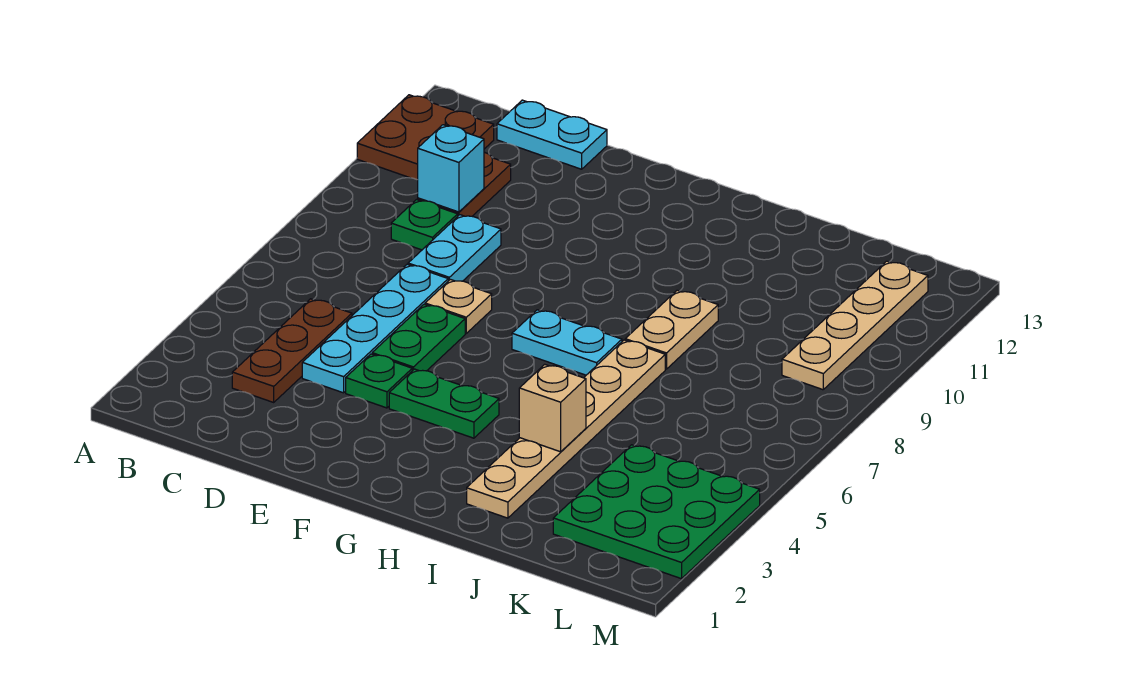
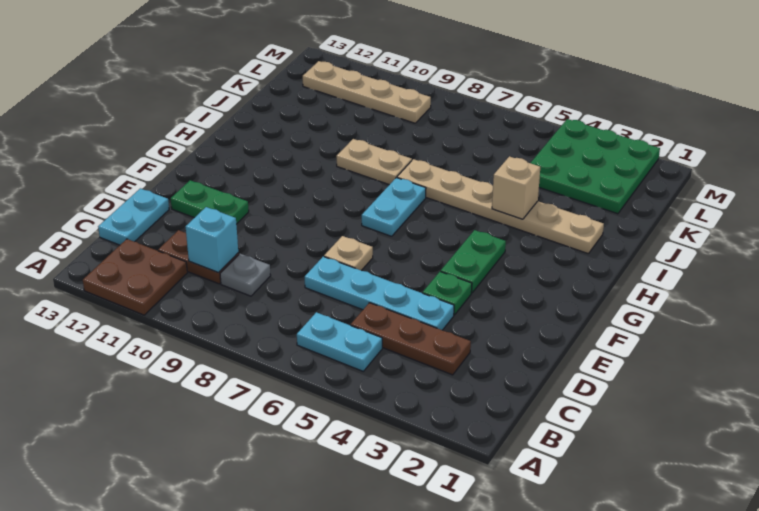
green 1x1 plate [391,200,458,250] -> grey 1x1 plate [220,254,271,296]
cyan 1x2 plate [408,215,501,281] -> cyan 1x2 plate moved to [297,312,382,371]
green 1x2 plate [372,304,465,371] -> green 1x2 plate moved to [171,180,249,224]

